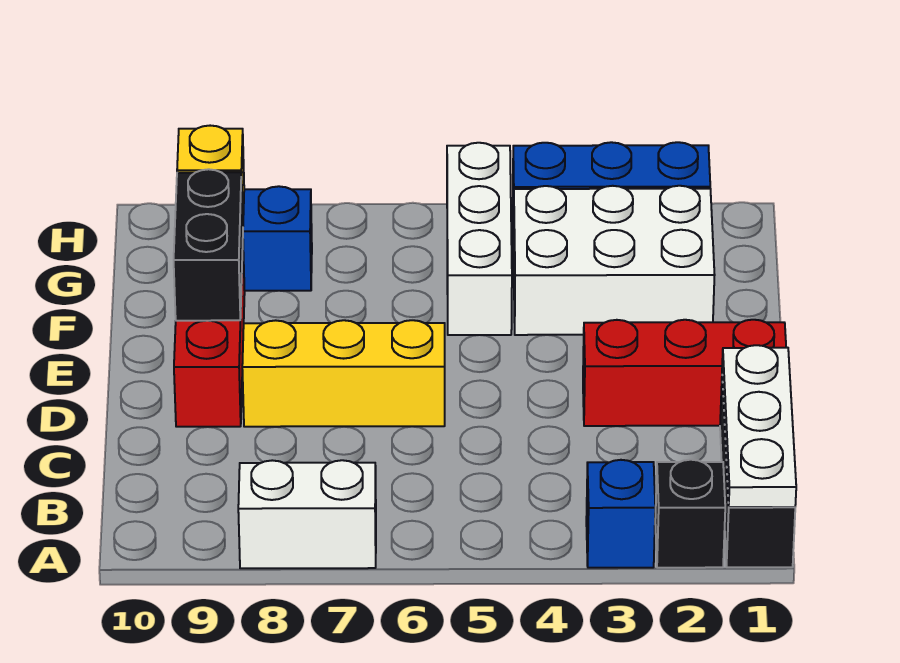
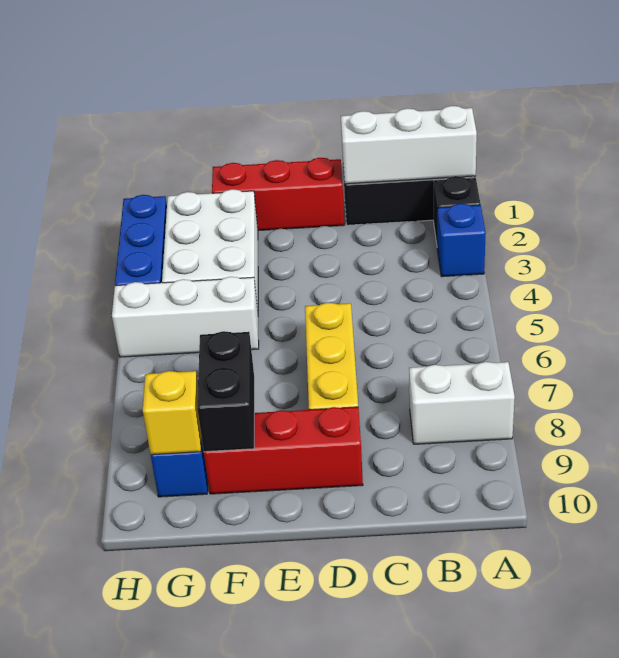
white 1x3 plate [722,345,796,507] -> white 1x3 brick [341,106,477,184]
white 1x2 brick [238,460,376,568] -> white 1x2 brick turned to [409,362,515,444]
red 1x3 brick [583,320,786,426] -> red 1x3 brick turned to [212,158,345,231]
black 1x2 brick [174,169,243,321] -> black 1x2 brick turned to [197,331,254,452]

